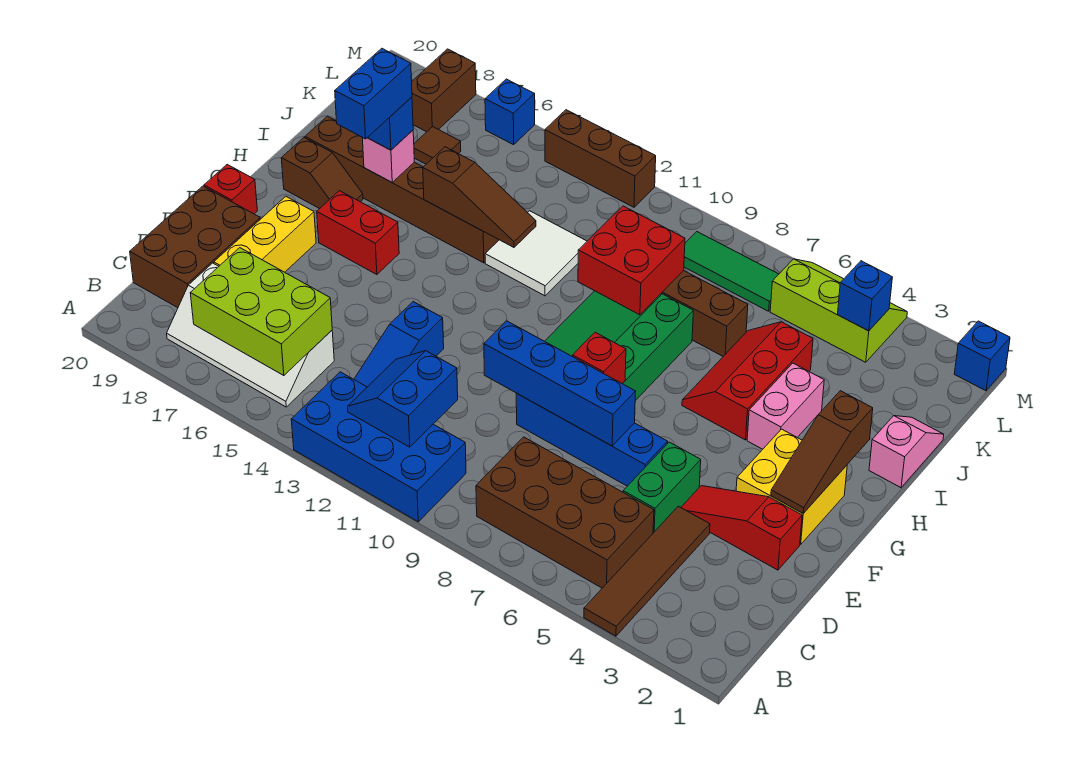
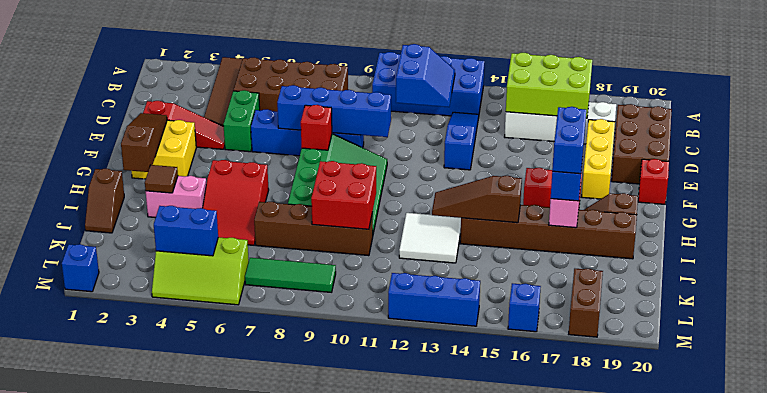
pink 1x2 brick [747,363,824,449] -> pink 1x2 brick turned to [146,176,206,218]
red 2x3 slope [682,322,813,440] -> red 2x3 slope turned to [203,160,269,245]
pink 1x2 slope [869,416,944,488] -> brown 1x2 slope [85,169,124,233]
brown 1x1 tile [414,127,461,164] -> brown 1x1 tile moved to [145,165,178,193]
blue 1x1 brick [838,261,892,331] -> blue 1x2 brick [154,206,218,256]
brown 1x3 brick [545,110,656,207] -> blue 1x3 brick [388,273,480,326]

